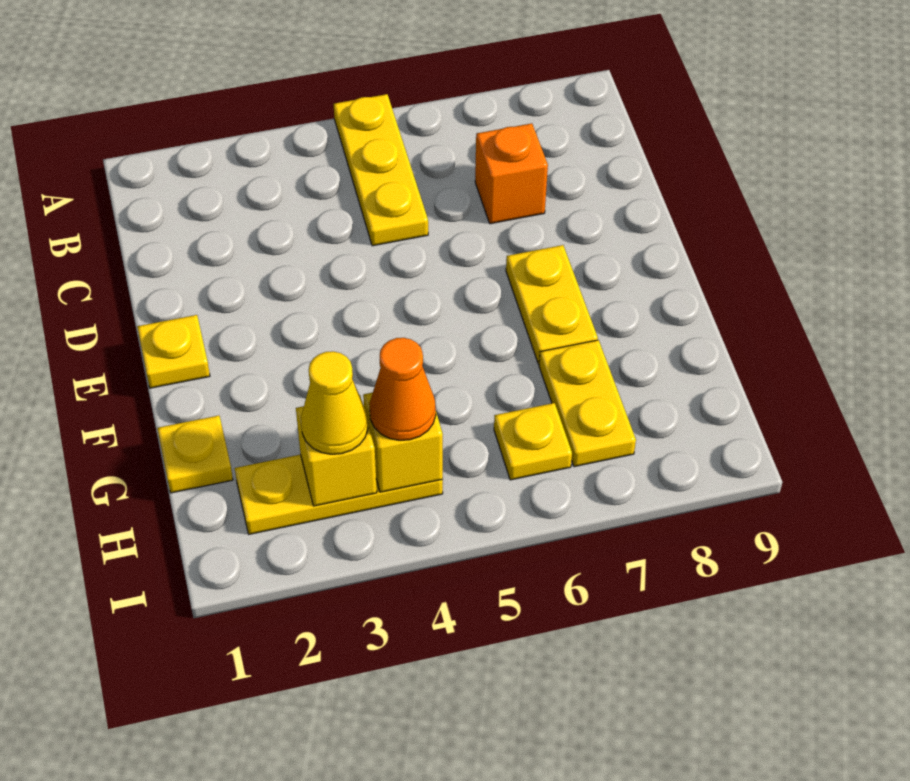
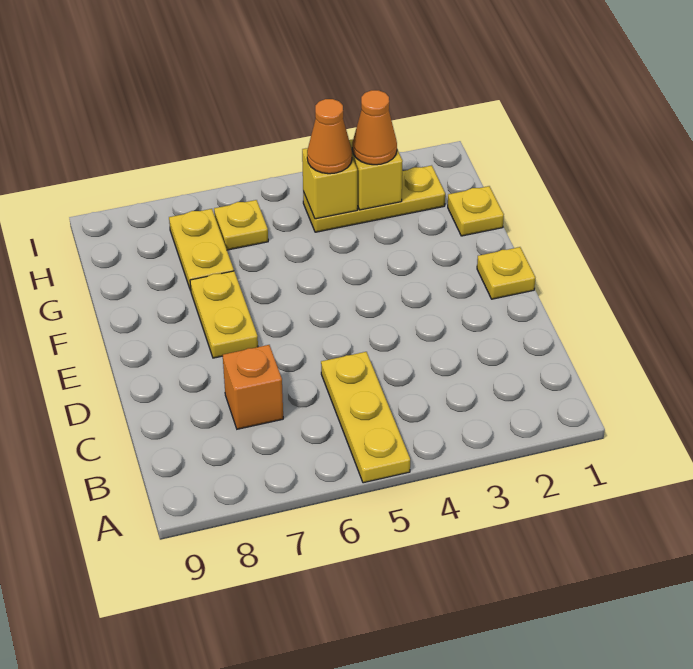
yellow 1x1 cone [301,351,368,454] -> orange 1x1 cone [352,90,397,165]

